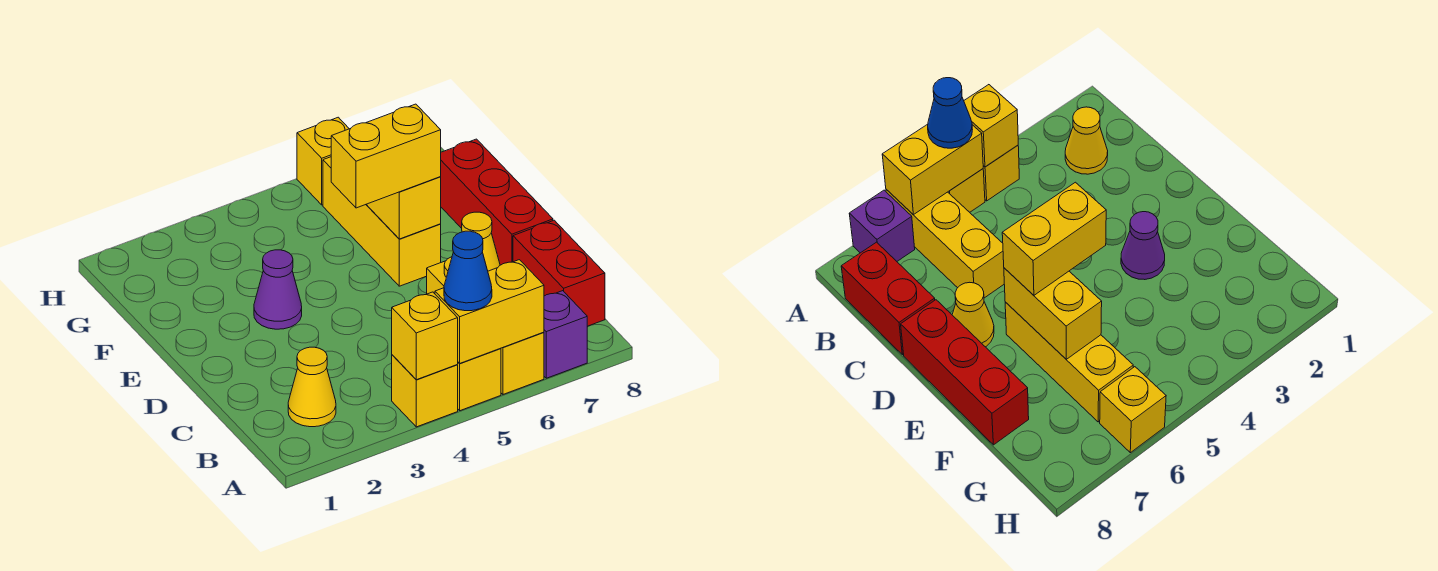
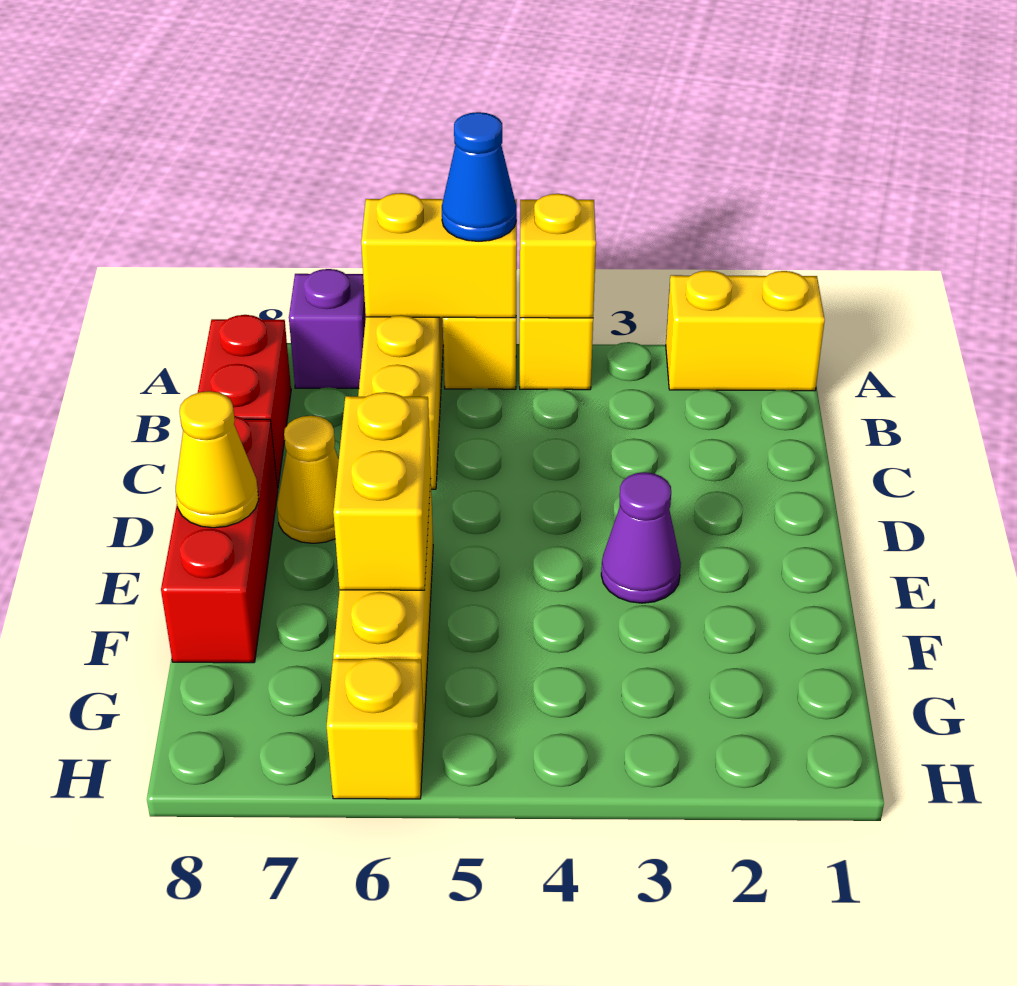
yellow 1x1 cone [288,347,336,427] -> yellow 1x1 cone moved to [176,391,259,528]
yellow 1x2 brick [331,104,441,208] -> yellow 1x2 brick moved to [666,271,825,391]

